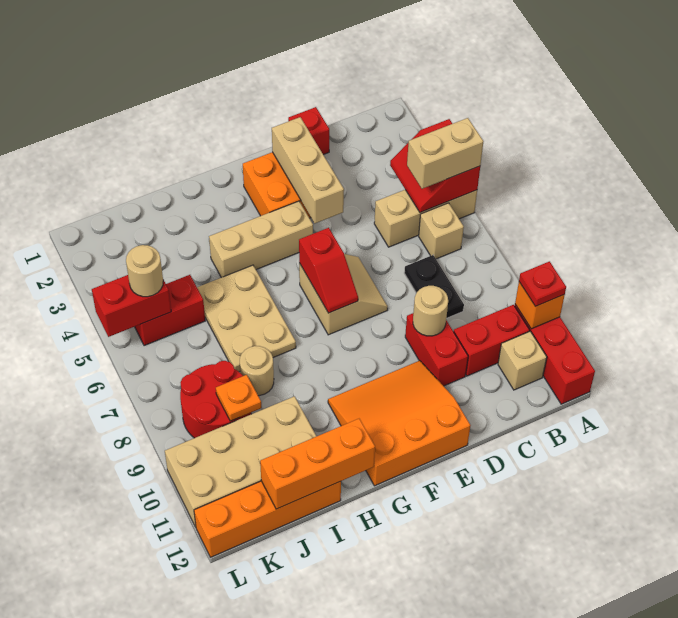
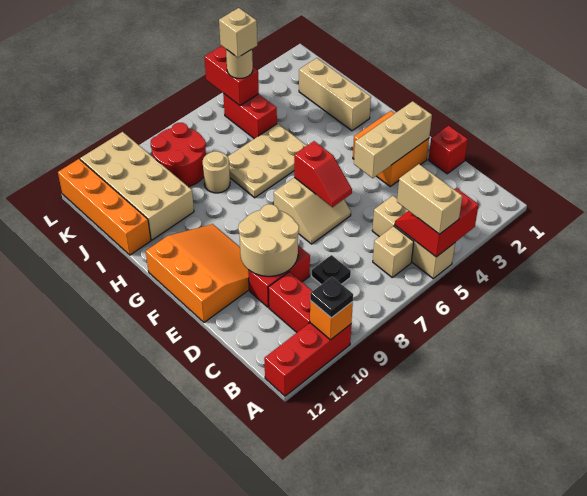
red 1x1 plate [519,261,566,307] -> black 1x1 plate [310,277,353,318]
tan 1x1 brick [498,331,547,390] -> tan 1x1 brick moved to [219,8,257,57]
black 1x2 plate [404,255,464,318] -> black 1x1 plate [312,255,351,285]
tan 1x1 round brick [413,286,448,336] -> tan 2x2 round brick [238,204,299,276]
tan 1x3 brick [209,201,313,278] -> tan 1x3 brick moved to [299,58,371,131]
red 1x2 slope [299,228,358,313] -> red 1x2 slope turned to [294,141,352,207]
orange 1x3 brick [260,419,375,509] -> none
orange 1x1 plate [216,375,261,421] -> none

